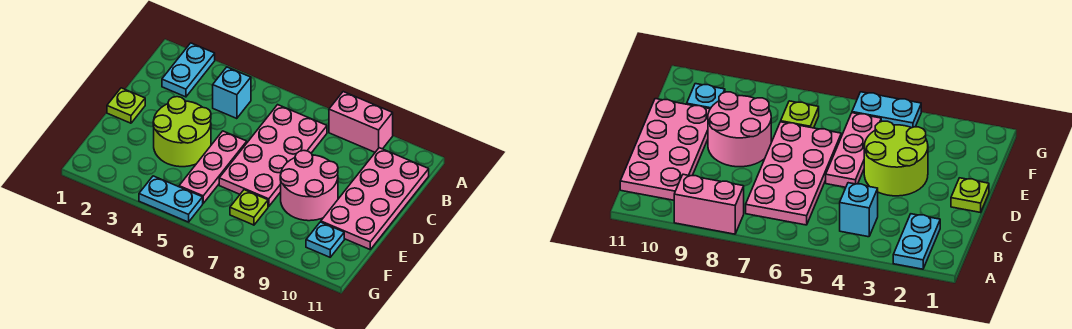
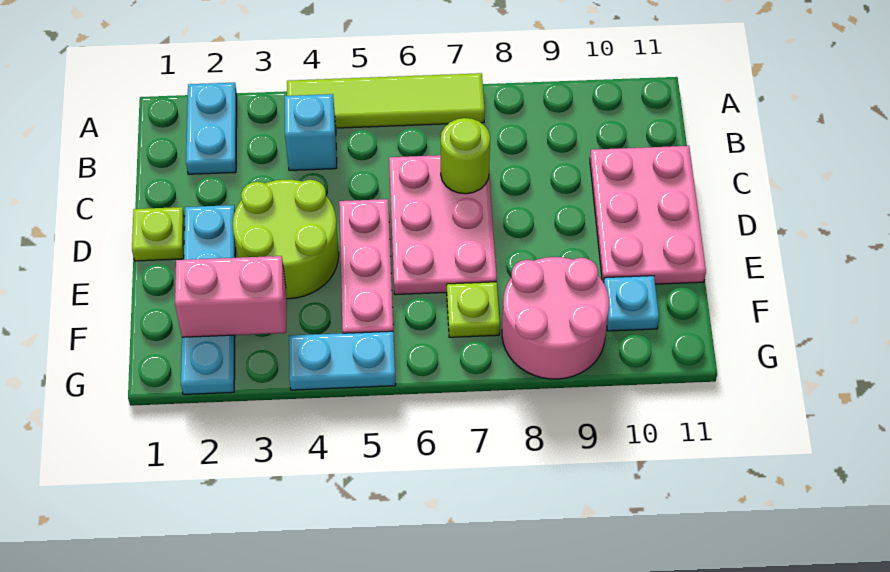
none -> lime 1x4 tile [287,73,485,128]
pink 1x2 brick [329,92,393,152] -> pink 1x2 brick moved to [175,256,286,337]
pink 2x4 plate [219,105,327,207] -> pink 2x3 plate [389,155,497,295]
pink 2x4 plate [321,148,429,249] -> pink 2x3 plate [590,146,706,284]
none -> lime 1x1 round brick [441,118,490,194]
none -> cyan 1x4 plate [181,205,236,394]
pink 2x2 round brick [280,151,338,221] -> pink 2x2 round brick moved to [502,257,609,379]

